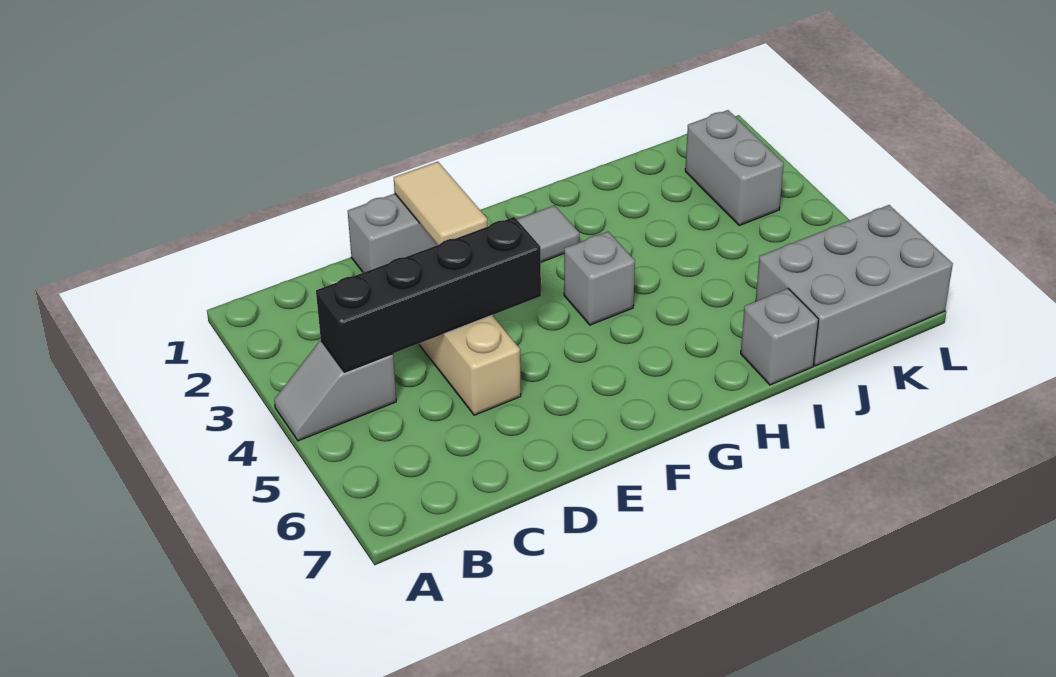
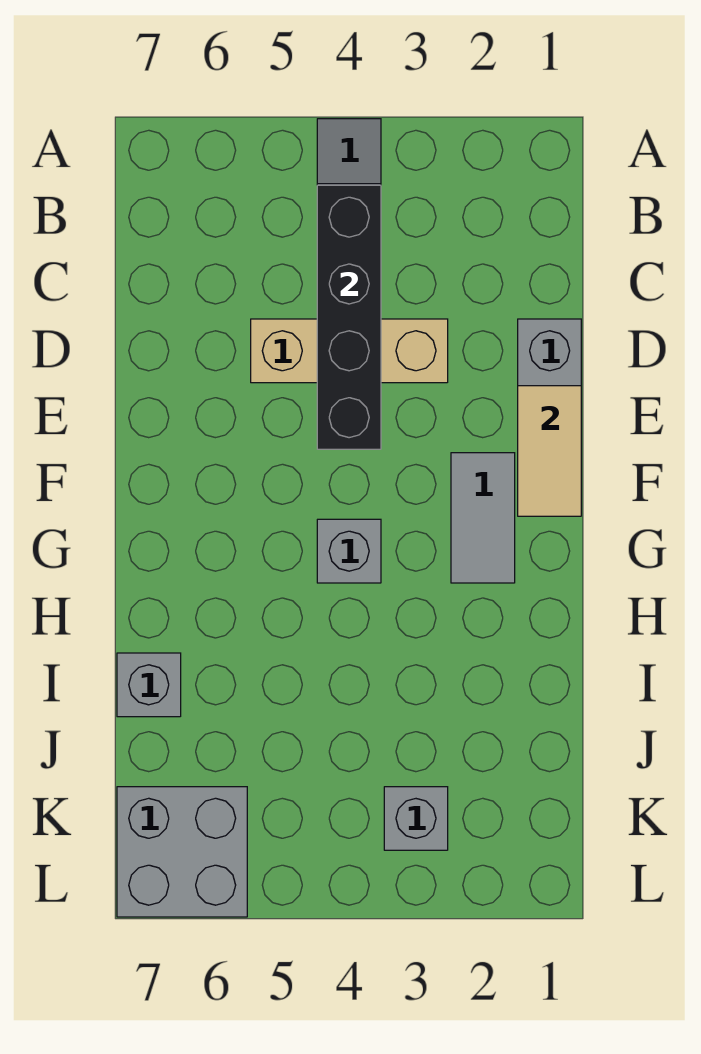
tan 1x2 tile [394,162,487,245] -> tan 1x2 tile turned to [518,386,581,516]
grey 2x3 brick [756,205,953,366] -> grey 2x2 brick [117,787,247,917]
grey 1x2 brick [685,110,784,225] -> grey 1x1 brick [384,787,448,850]

